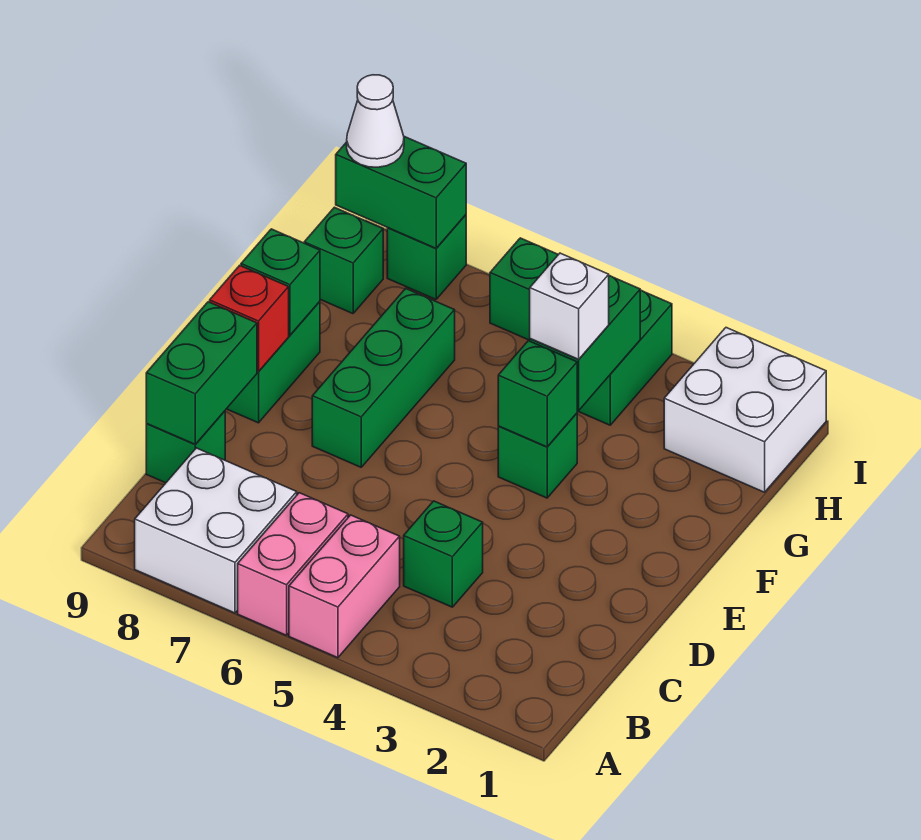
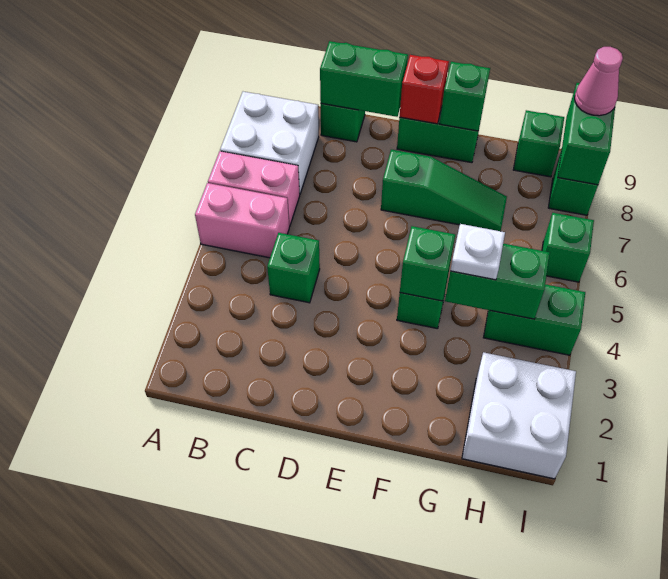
green 1x3 brick [312,288,455,467] -> green 1x3 slope [381,149,507,231]
white 1x1 brick [530,253,609,359] -> white 1x1 plate [450,224,505,280]
white 1x1 cone [347,75,404,167] -> pink 1x1 cone [575,47,623,116]

